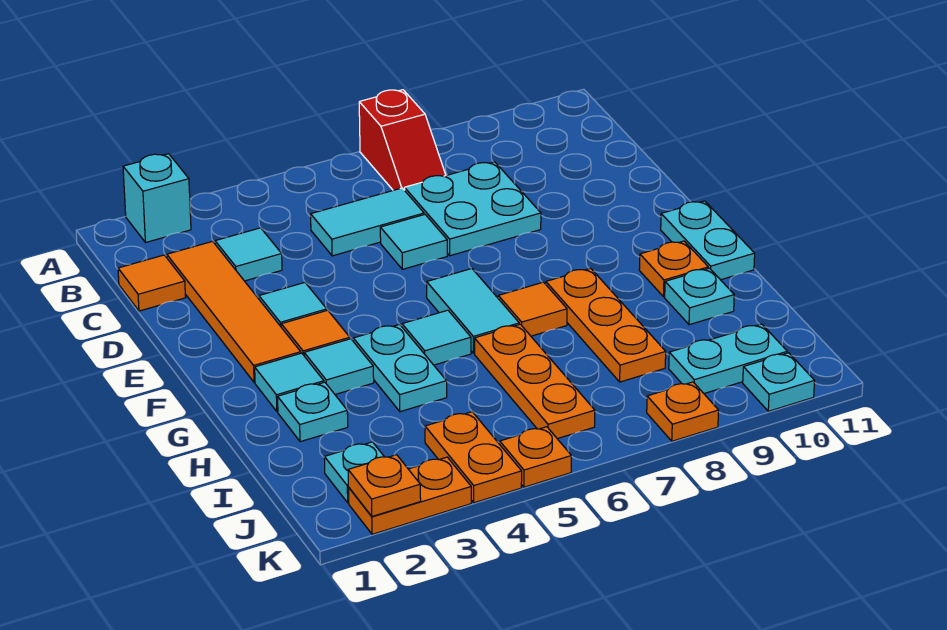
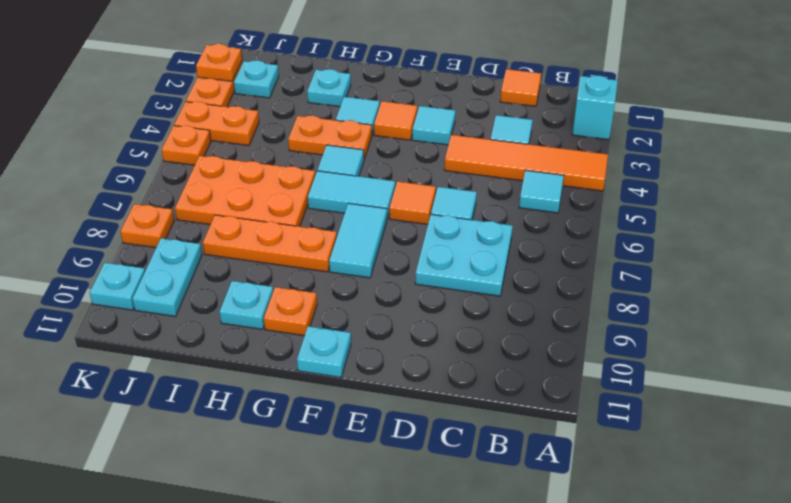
red 1x2 slope [359,90,446,190] -> none
orange 1x4 tile [167,241,301,382] -> orange 1x4 tile moved to [444,135,608,191]
cyan 1x2 tile [311,188,424,256] -> cyan 1x2 tile moved to [329,203,387,278]
cyan 1x2 plate [661,201,755,280] -> cyan 1x1 plate [297,326,351,377]
cyan 1x1 tile [255,353,324,412] -> cyan 1x1 tile moved to [519,170,564,213]
cyan 1x2 plate [353,324,447,412] -> orange 1x2 plate [288,116,372,159]
orange 1x1 tile [498,282,567,336] -> orange 1x1 tile moved to [389,181,436,224]
orange 1x3 plate [475,324,595,439] -> orange 2x3 plate [175,156,315,227]

